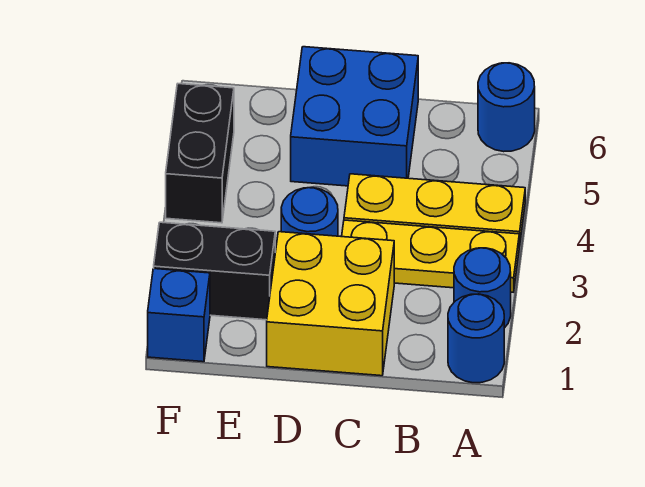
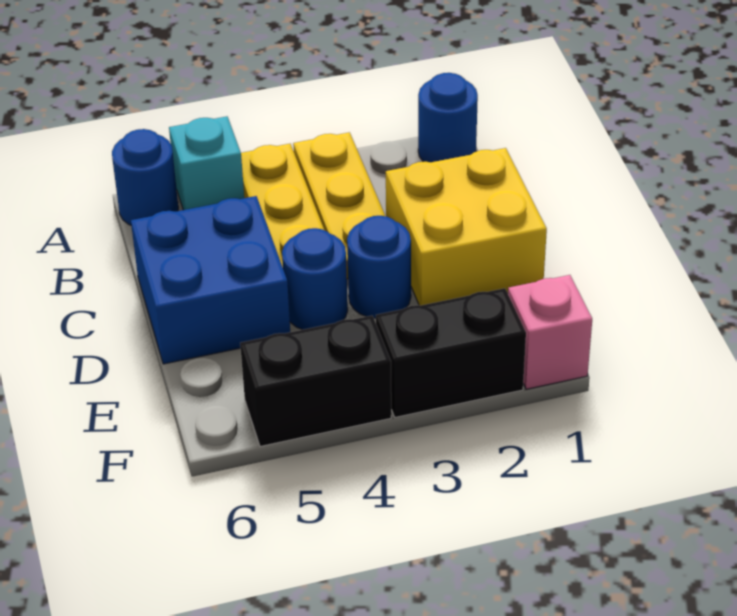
blue 1x1 round brick [454,248,511,328] -> blue 1x1 round brick moved to [282,228,348,330]
none -> cyan 1x1 brick [169,116,244,210]
black 1x2 brick [154,222,275,320] -> black 1x2 brick turned to [376,288,526,417]
blue 1x1 brick [148,269,210,362] -> pink 1x1 brick [508,275,592,389]

